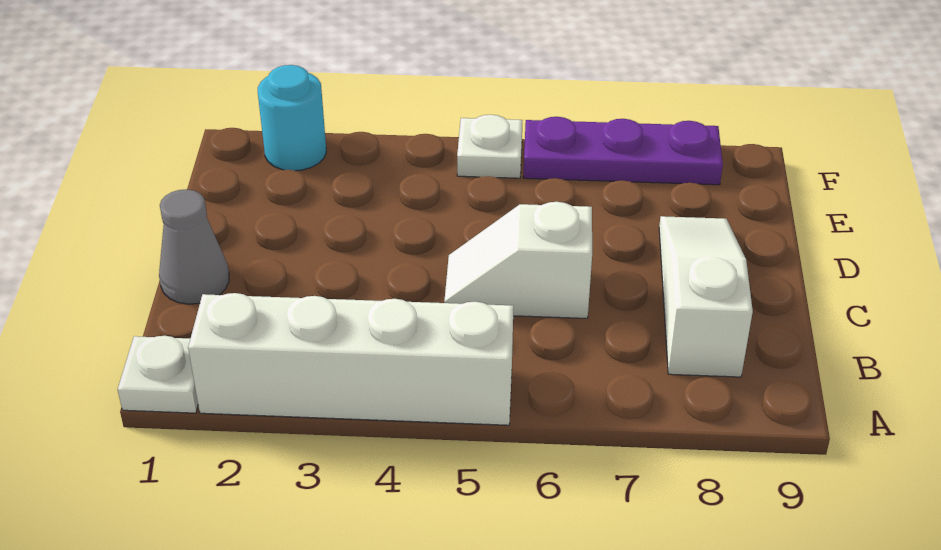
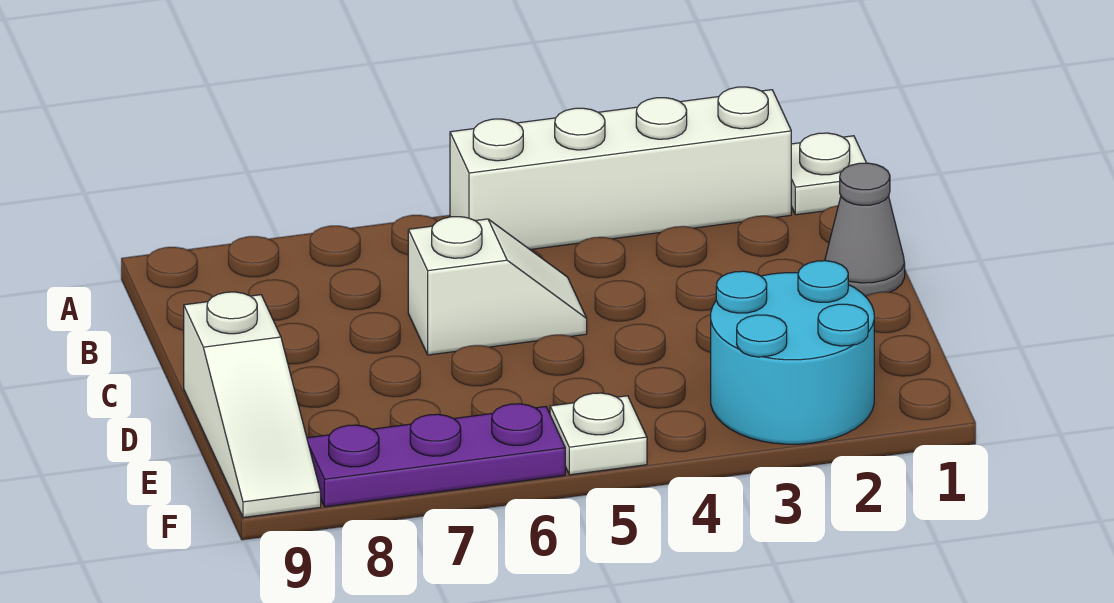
white 1x3 slope [659,216,753,377] -> white 1x3 slope moved to [184,292,321,517]
cyan 1x1 round brick [258,65,326,171] -> cyan 2x2 round brick [711,261,874,444]

